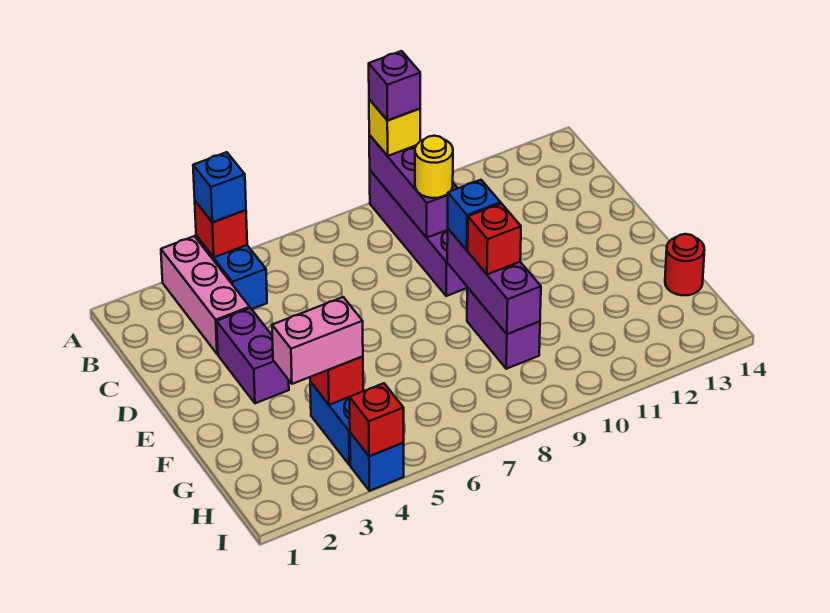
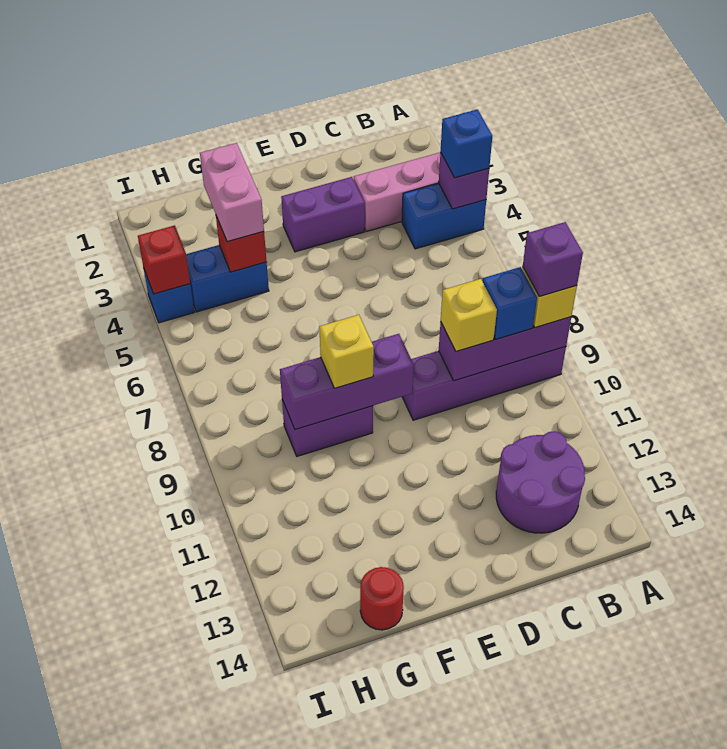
red 1x1 brick [195,201,247,257] -> purple 1x1 brick [439,152,489,209]
none -> purple 2x2 round brick [496,431,585,533]
yellow 1x1 round brick [415,136,453,198] -> yellow 1x1 brick [441,279,497,352]
blue 1x1 brick [448,180,501,250] -> blue 1x1 brick moved to [482,267,537,339]
red 1x1 brick [468,204,521,274] -> yellow 1x1 brick [319,315,374,388]

